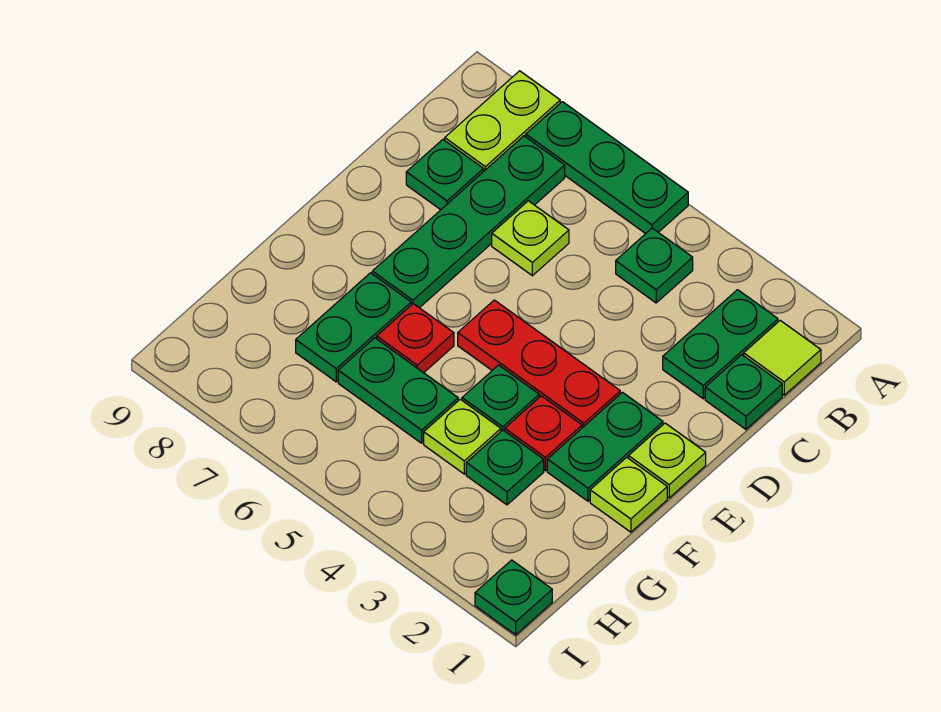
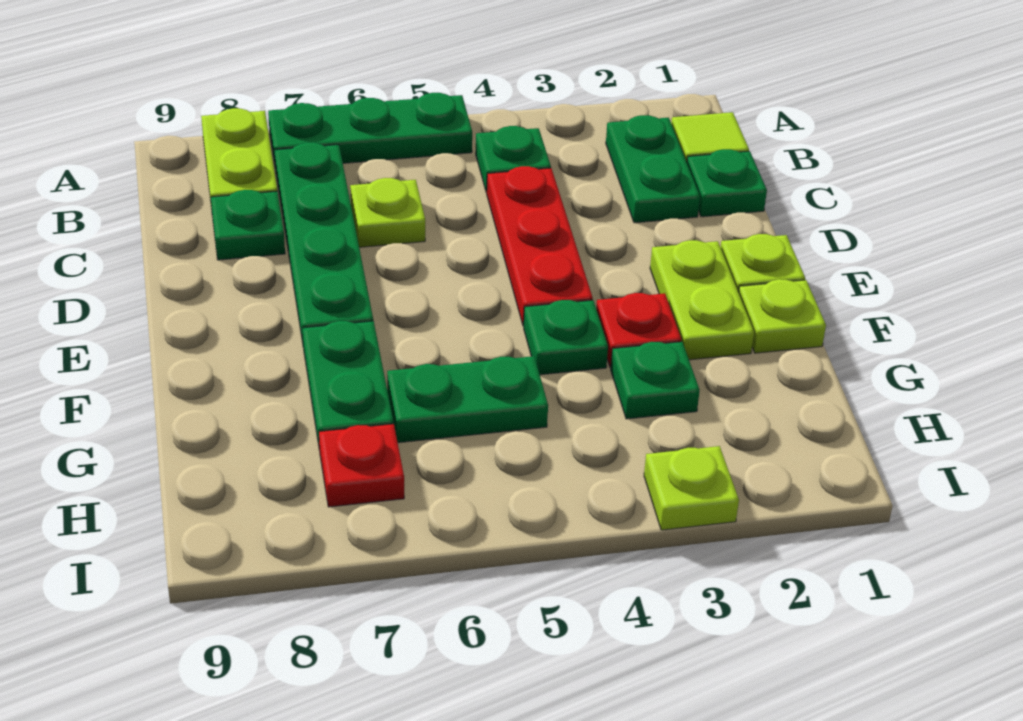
green 1x2 plate [547,392,663,501] -> lime 1x2 plate [650,240,754,360]
red 1x3 plate [458,300,620,428] -> red 1x3 plate turned to [486,166,593,326]
red 1x1 plate [377,304,454,373] -> red 1x1 plate moved to [319,424,404,507]
lime 1x1 plate [424,399,501,474] -> lime 1x1 plate moved to [644,446,739,530]
green 1x1 plate [475,560,552,635] -> none

